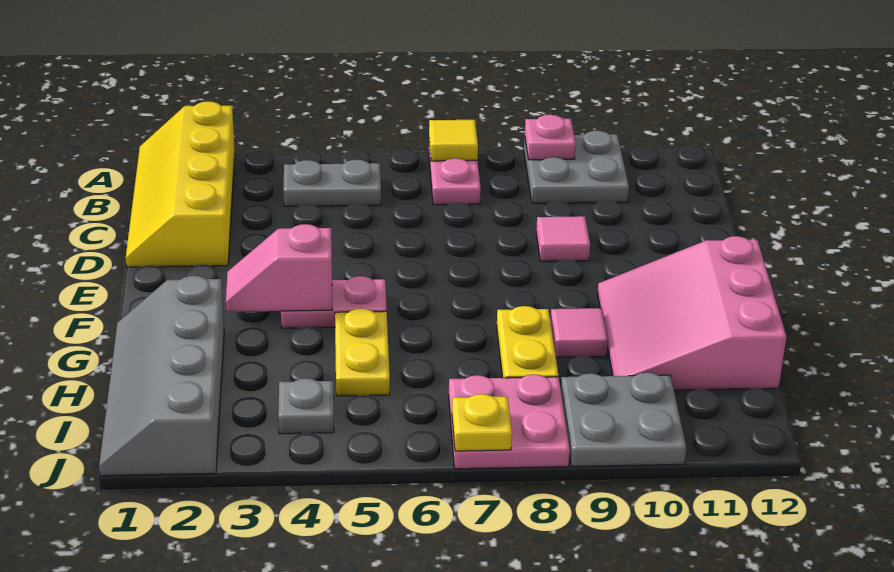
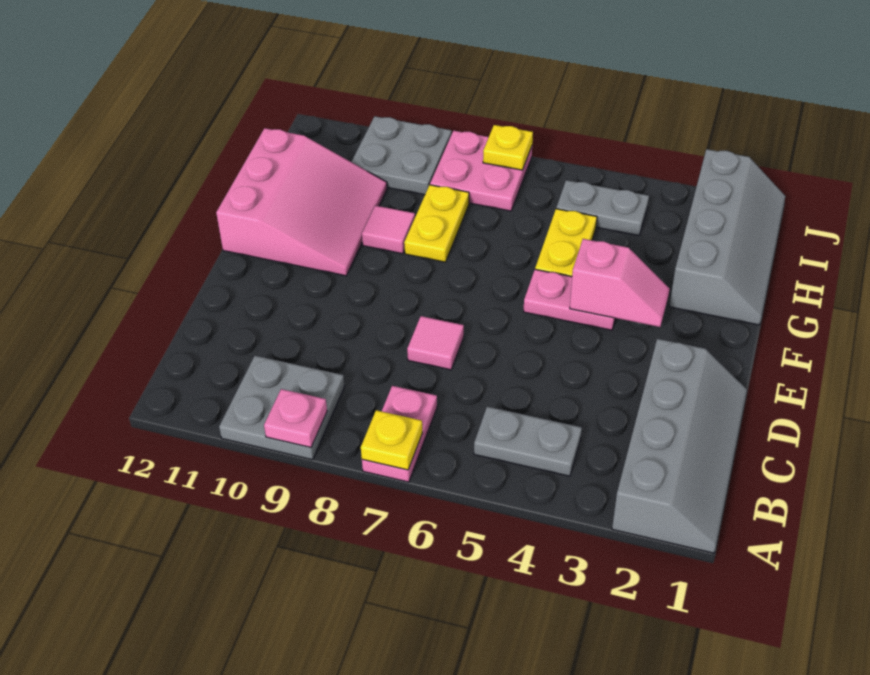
yellow 2x4 slope [126,101,235,267] -> grey 2x4 slope [612,339,747,553]
yellow 1x1 tile [429,120,478,161] -> yellow 1x1 plate [361,410,423,470]
pink 1x1 tile [536,216,590,261] -> pink 1x1 tile moved to [407,316,464,370]
grey 1x1 plate [278,378,334,434] -> grey 1x2 plate [556,180,649,235]

